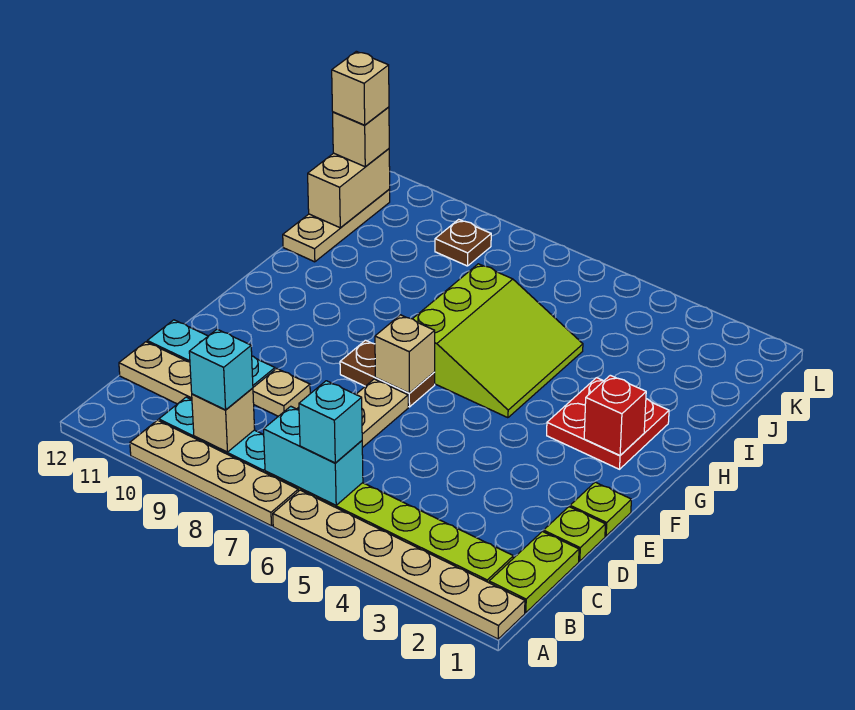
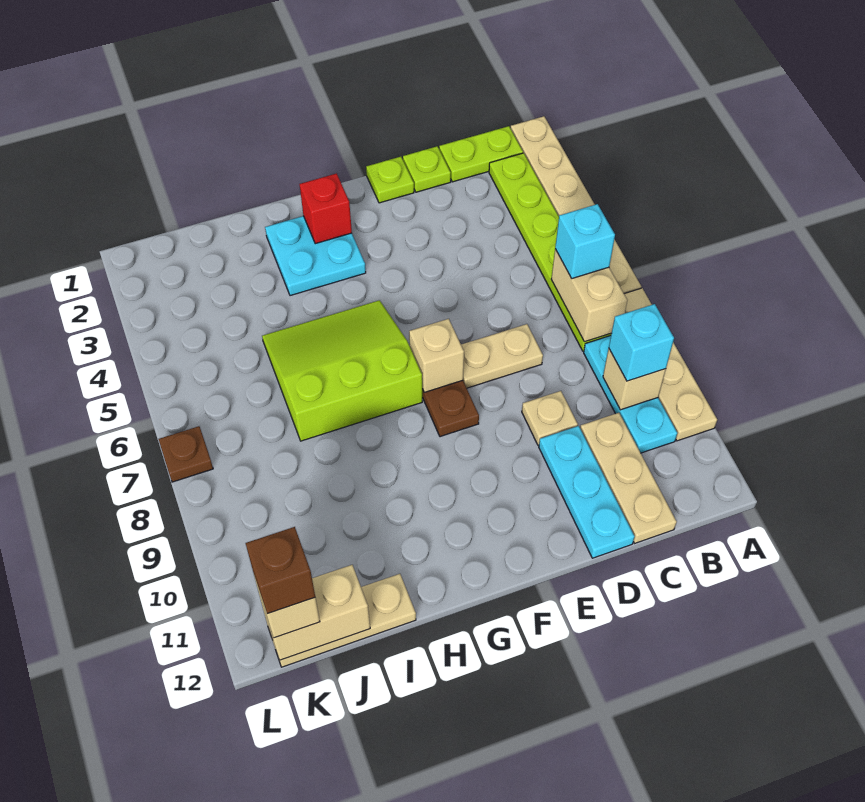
cyan 1x2 brick [264,406,363,505] -> tan 1x2 brick [551,249,627,342]
red 2x2 plate [547,378,669,469] -> cyan 2x2 plate [265,216,366,296]
brown 1x1 plate [435,219,491,266] -> brown 1x1 plate moved to [159,426,213,482]
tan 1x1 brick [332,51,389,125] -> brown 1x1 brick [246,527,315,614]

